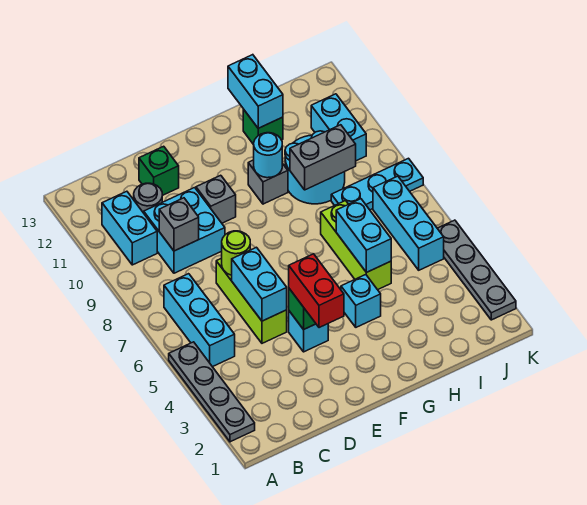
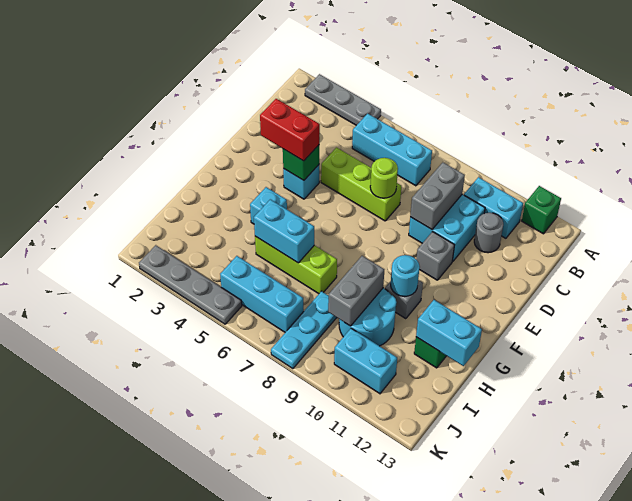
grey 1x4 plate [169,342,255,442] -> grey 1x3 plate [305,74,381,125]
grey 1x1 brick [159,198,199,251] -> grey 1x2 brick [410,162,465,229]
cyan 1x2 brick [232,247,287,321] -> none
green 1x1 brick [139,146,179,196] -> green 1x1 brick moved to [522,186,561,234]

